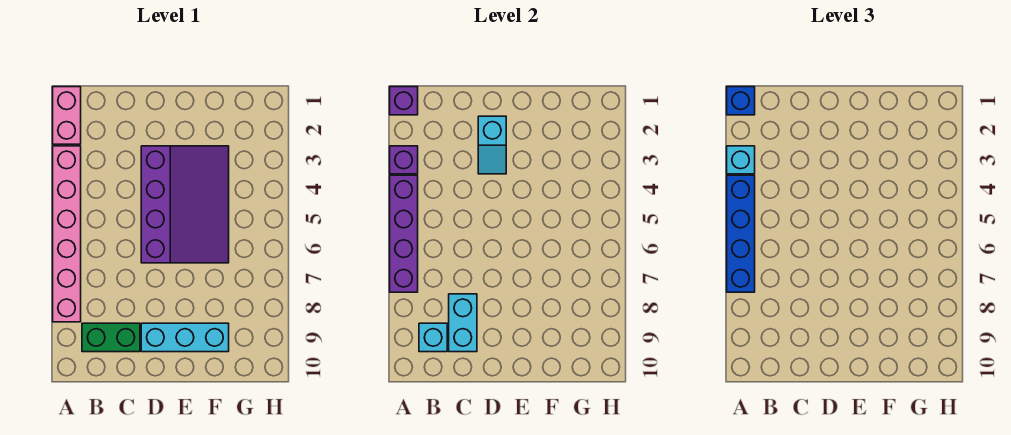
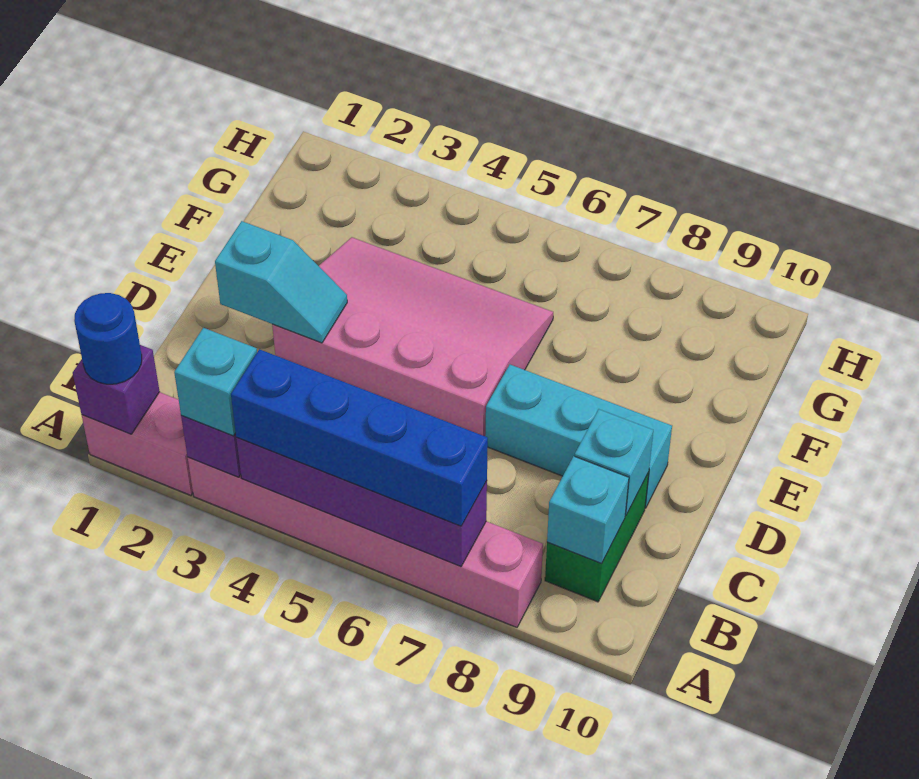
blue 1x1 brick [727,87,755,115] -> blue 1x1 round brick [74,293,142,384]
cyan 1x2 brick [449,294,477,352] -> cyan 1x1 brick [575,409,653,515]
purple 3x4 slope [141,146,229,263] -> pink 3x4 slope [272,237,553,436]
cyan 1x3 brick [141,323,229,352] -> cyan 1x3 brick turned to [485,365,672,508]

